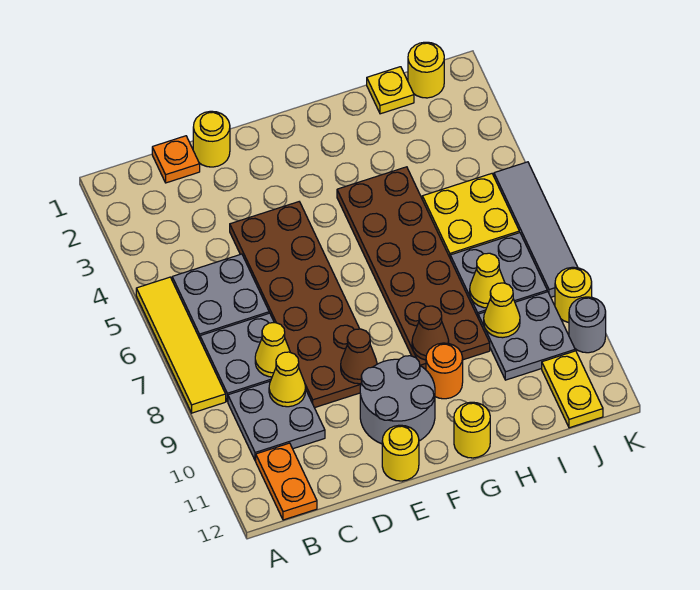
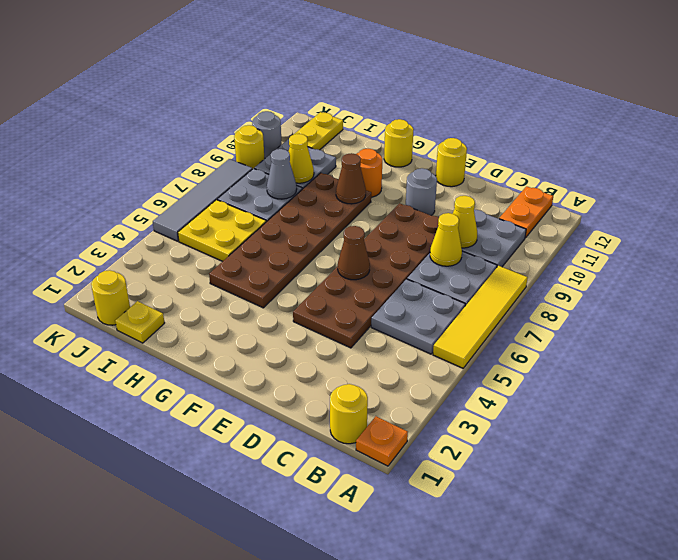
orange 1x1 plate [152,136,200,183] -> orange 1x1 plate moved to [356,416,408,466]
yellow 1x1 round brick [193,111,230,167] -> yellow 1x1 round brick moved to [330,384,368,444]
brown 1x1 cone [341,329,377,384] -> brown 1x1 cone moved to [338,226,370,280]
grey 2x2 round brick [360,356,435,444] -> grey 1x1 round brick [406,168,437,215]
yellow 1x1 cone [470,253,505,308] -> grey 1x1 cone [267,149,297,199]

